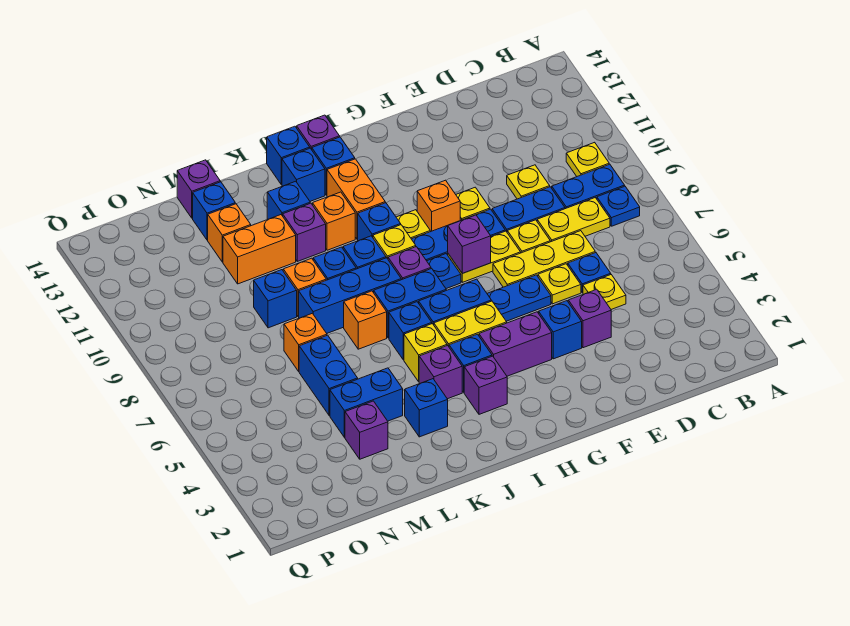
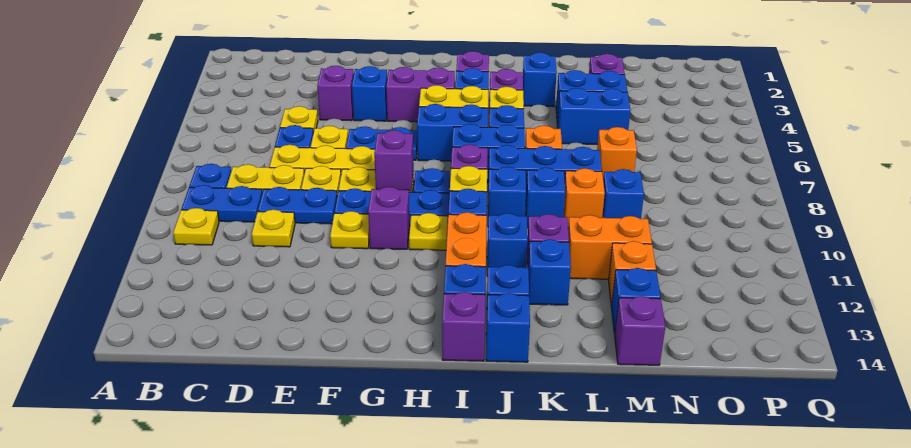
orange 1x1 brick [417,180,460,232] -> purple 1x1 brick [368,187,410,249]
orange 1x1 brick [313,192,355,250] -> blue 1x1 brick [487,213,528,276]
blue 1x2 brick [299,335,358,416] -> blue 1x2 brick turned to [557,88,630,144]

